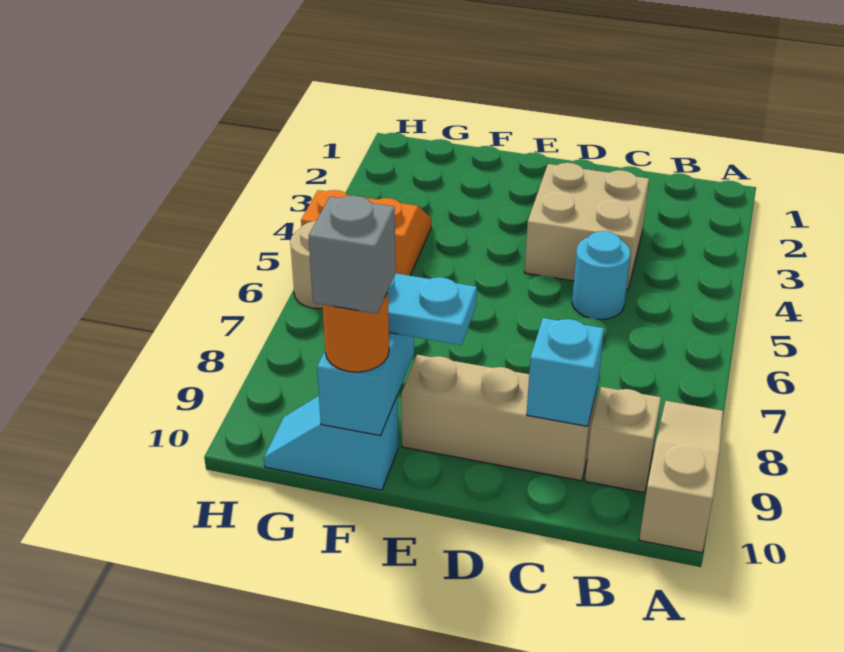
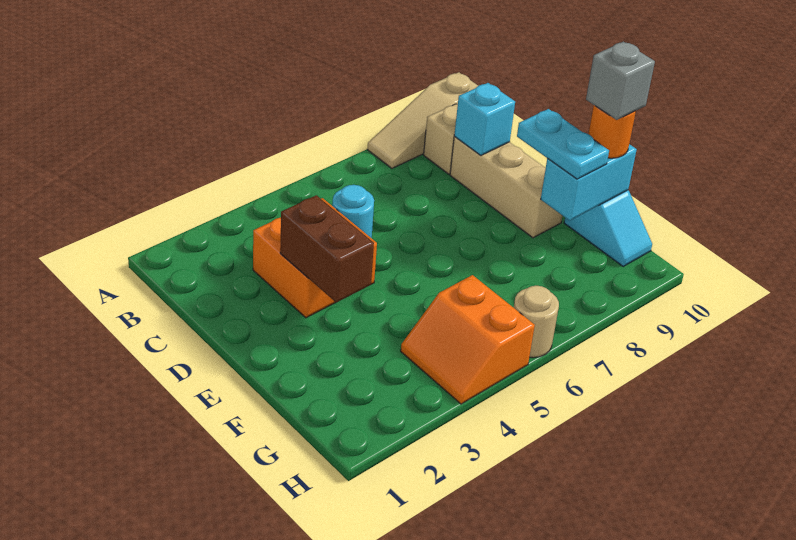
tan 2x2 brick [525,163,649,290] -> orange 2x2 brick [253,198,377,318]
none -> brown 1x2 brick [280,195,374,302]

